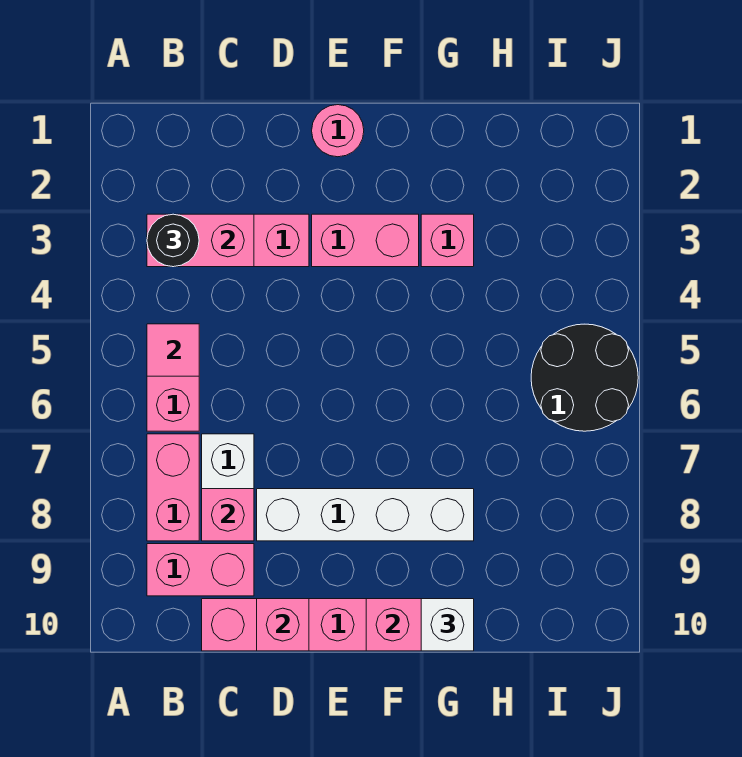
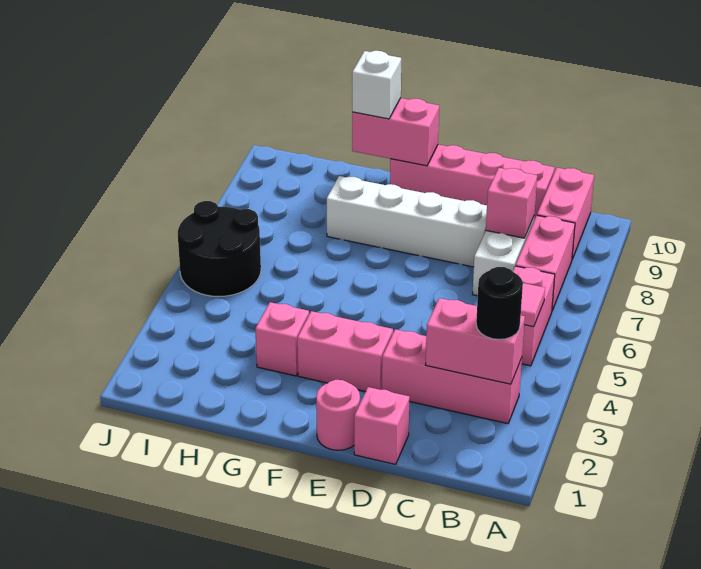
pink 1x2 brick [147,544,254,596] -> pink 1x2 brick turned to [537,168,594,259]
pink 1x1 brick [257,599,309,651] -> pink 1x1 brick moved to [354,387,409,464]

